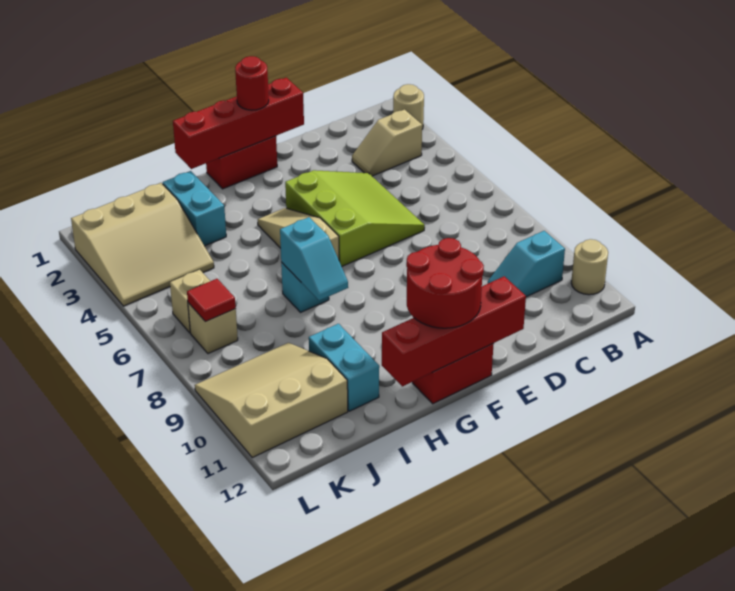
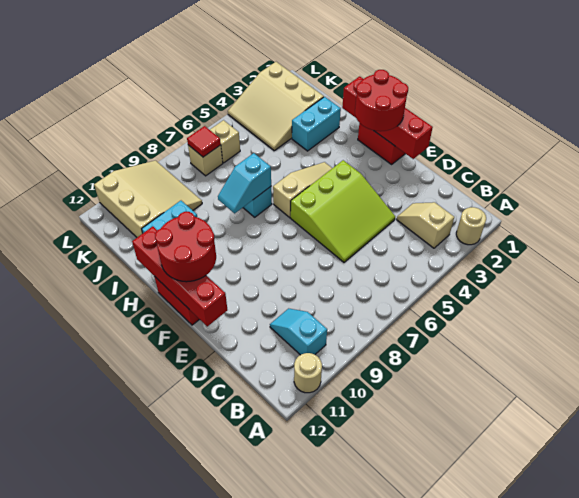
red 1x1 round brick [235,56,269,110] -> red 2x2 round brick [355,70,408,131]

